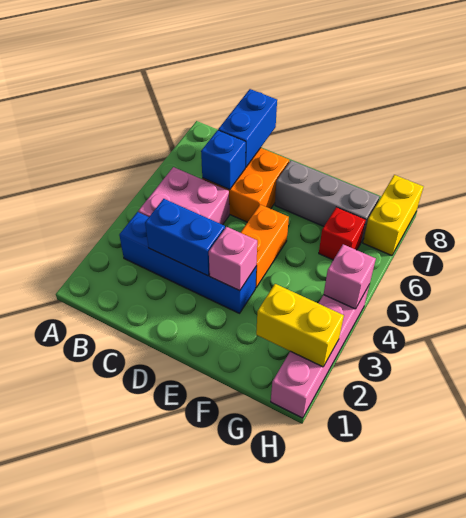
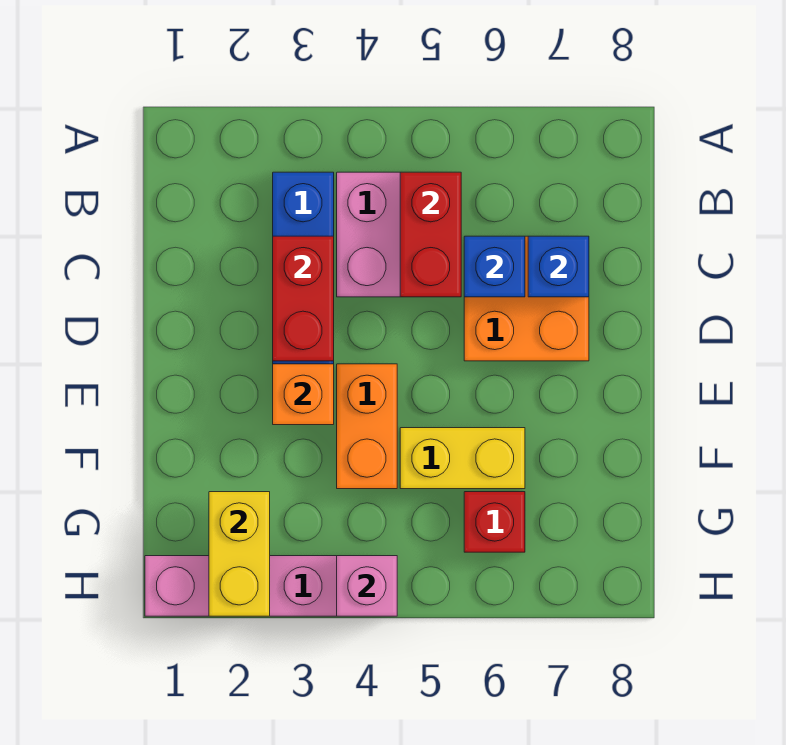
none -> red 1x2 brick [400,172,461,297]
blue 1x2 brick [145,199,225,276] -> red 1x2 brick [273,236,334,361]
blue 1x2 brick [218,89,277,167] -> blue 1x1 brick [528,236,589,297]
pink 1x1 brick [209,227,257,291] -> orange 1x1 brick [273,364,334,425]
orange 1x2 brick [241,205,289,288] -> orange 1x2 brick turned to [337,364,397,489]
grey 1x3 brick [275,160,379,242] -> none
yellow 1x2 brick [363,175,423,256] -> yellow 1x2 brick moved to [400,428,525,489]

